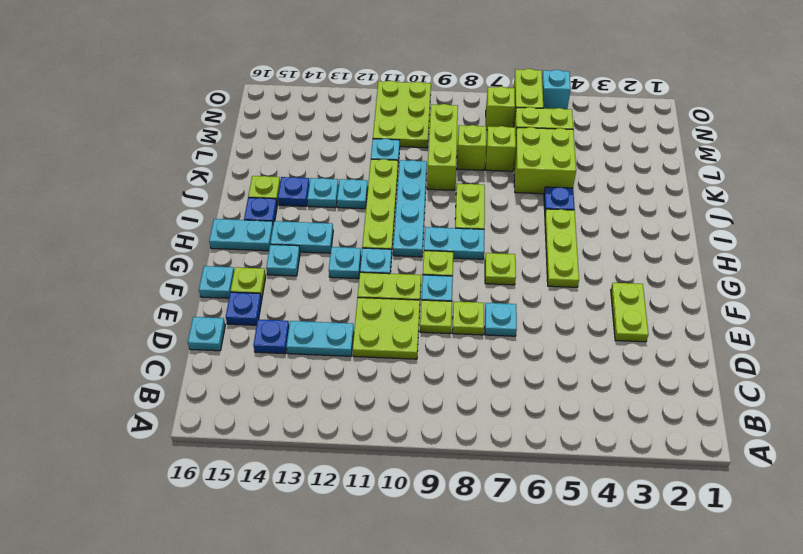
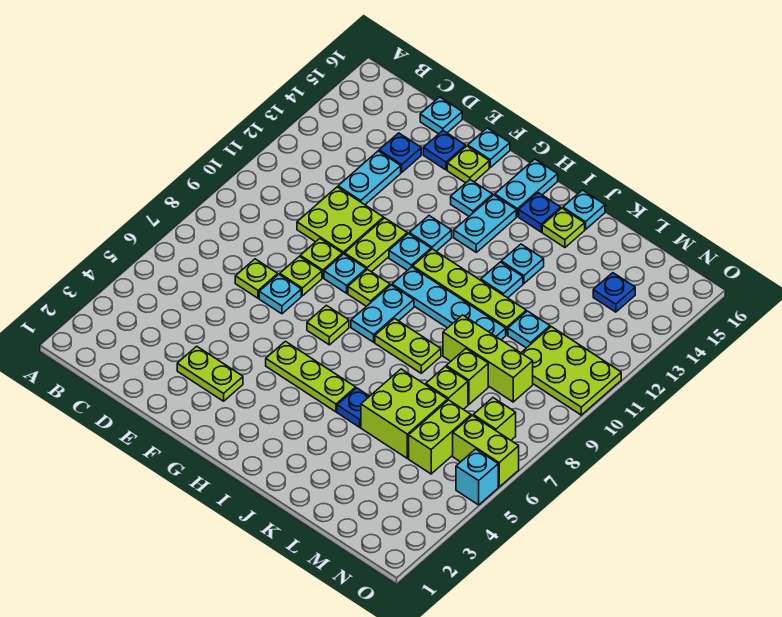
none -> lime 1x1 plate [235,259,278,298]
blue 1x1 plate [278,177,309,206] -> blue 1x1 plate moved to [593,273,635,312]
none -> cyan 1x1 plate [563,190,605,230]

